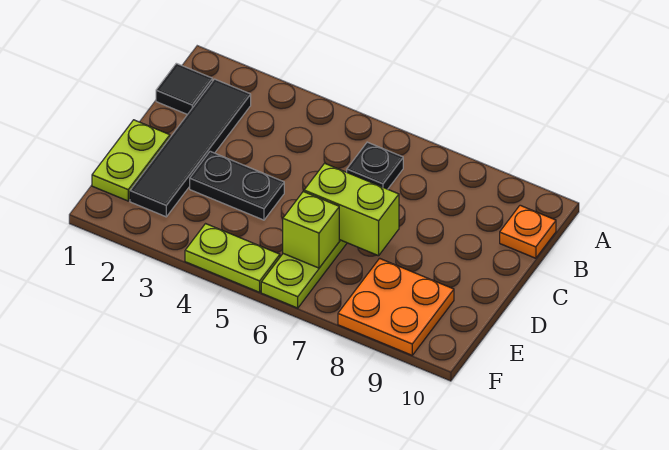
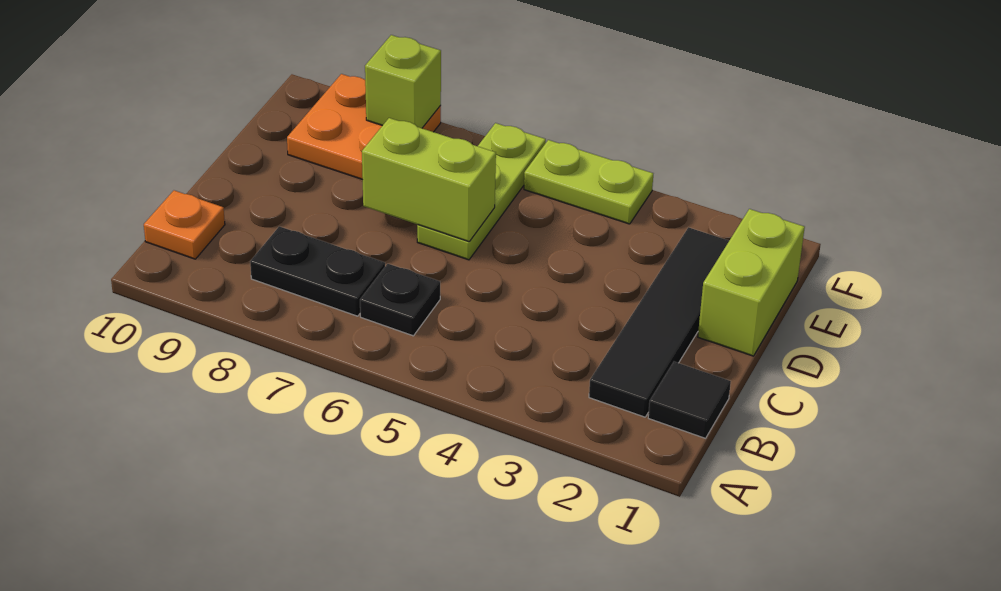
lime 1x2 plate [92,120,170,201] -> lime 1x2 brick [698,209,805,356]
black 1x2 plate [190,151,284,220] -> black 1x2 plate moved to [250,226,385,316]
lime 1x1 brick [283,192,339,268] -> lime 1x1 brick moved to [365,35,441,128]

